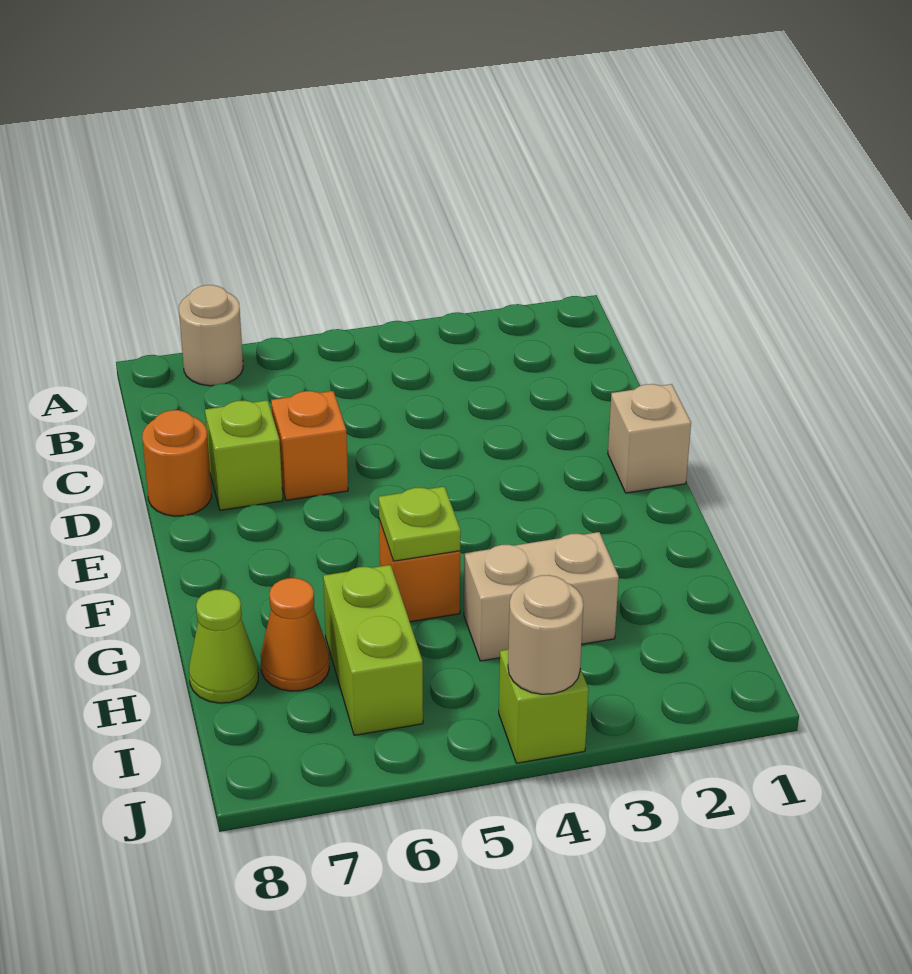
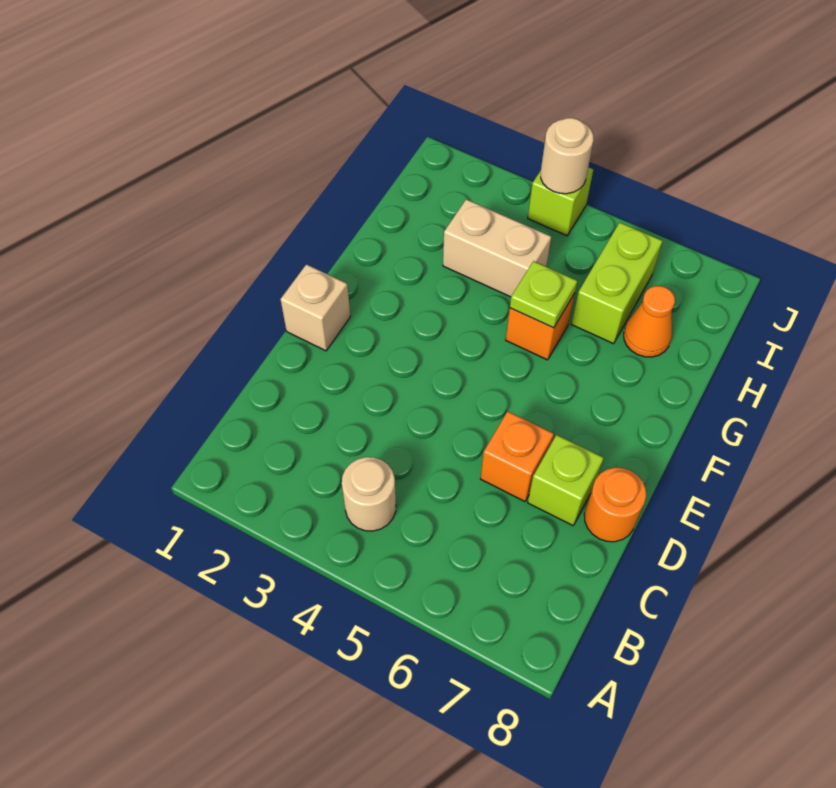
tan 1x1 round brick [179,285,243,386] -> tan 1x1 round brick moved to [342,457,396,531]
lime 1x1 cone [189,589,258,703] -> none

